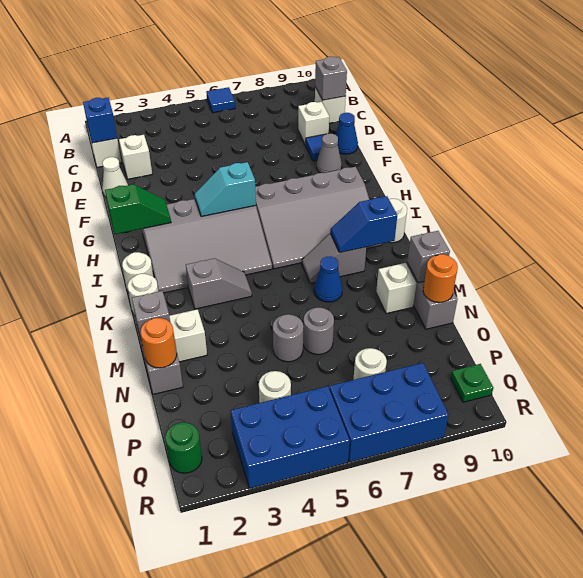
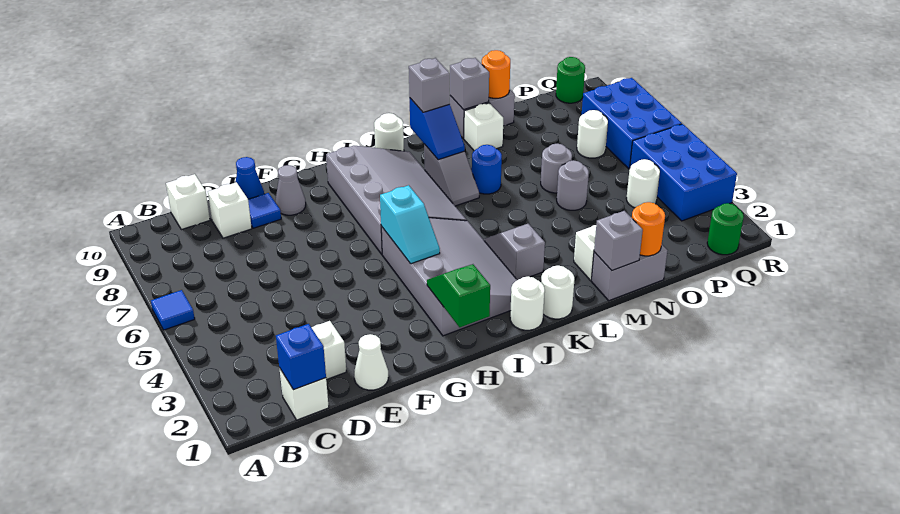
grey 1x1 brick [315,57,347,100] -> grey 1x1 brick moved to [409,58,450,112]
blue 1x1 cone [314,256,343,302] -> blue 1x1 round brick [472,145,502,194]
green 1x1 plate [451,364,493,402] -> green 1x1 round brick [556,57,585,103]

